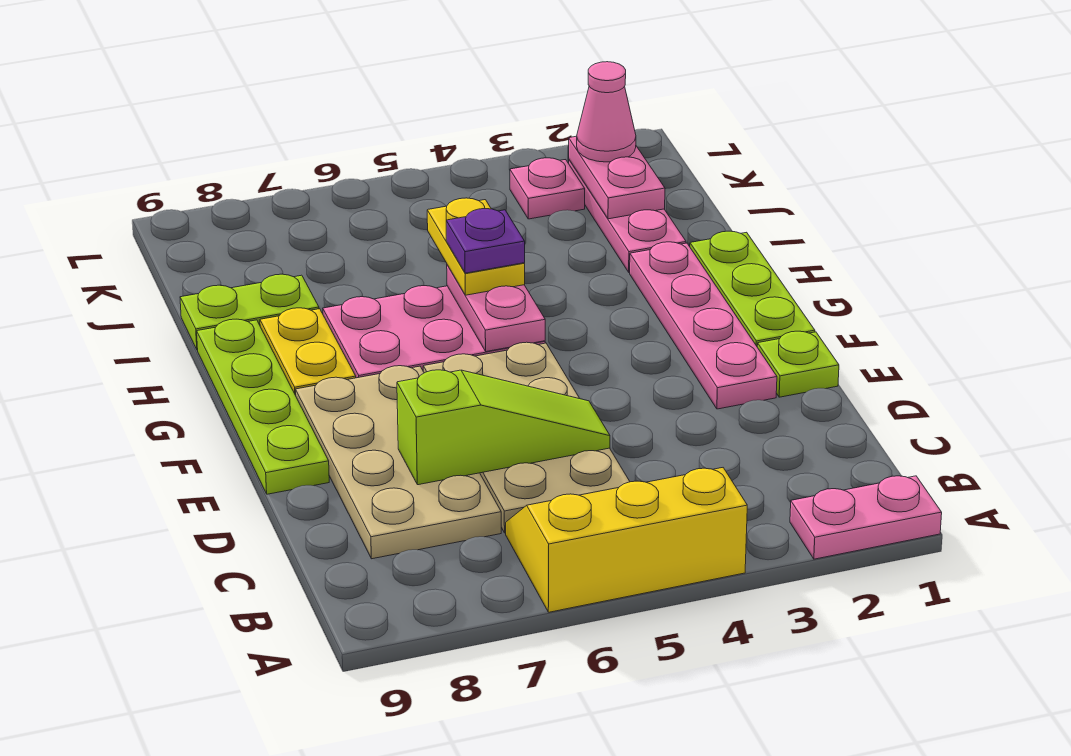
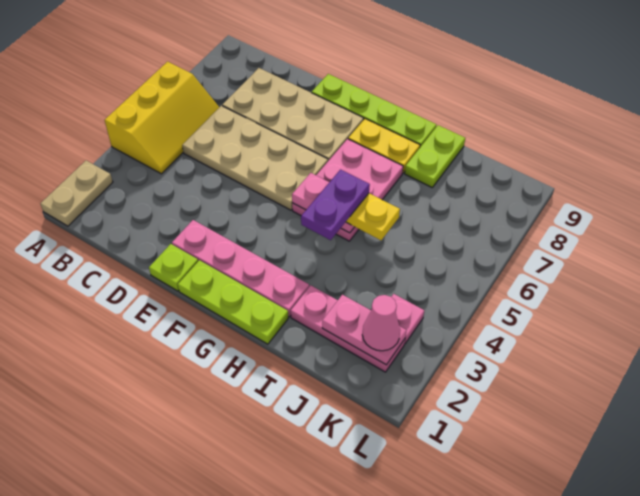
pink 1x2 plate [790,476,942,559] -> tan 1x2 plate [40,161,113,226]
lime 1x3 slope [397,370,610,485] -> none
purple 1x1 plate [446,209,525,273] -> purple 1x2 plate [301,170,370,240]

